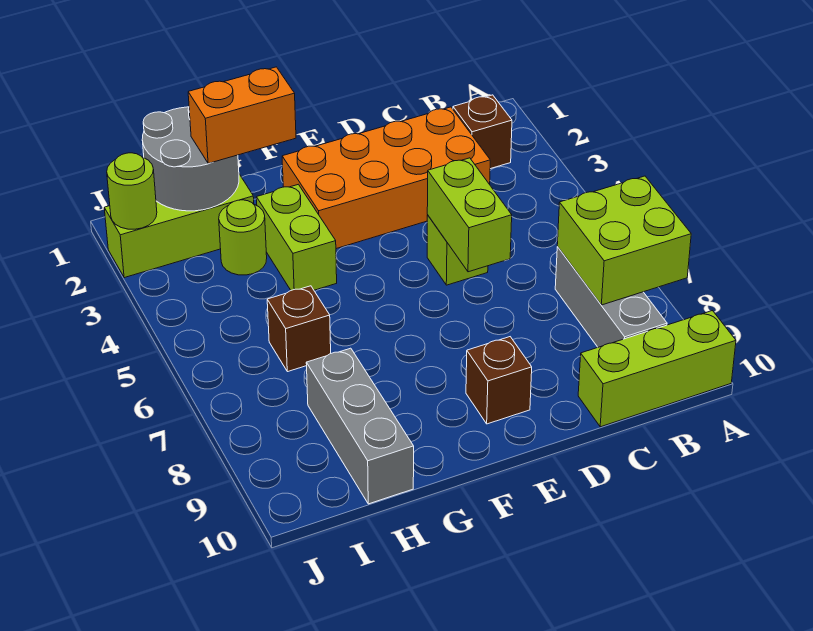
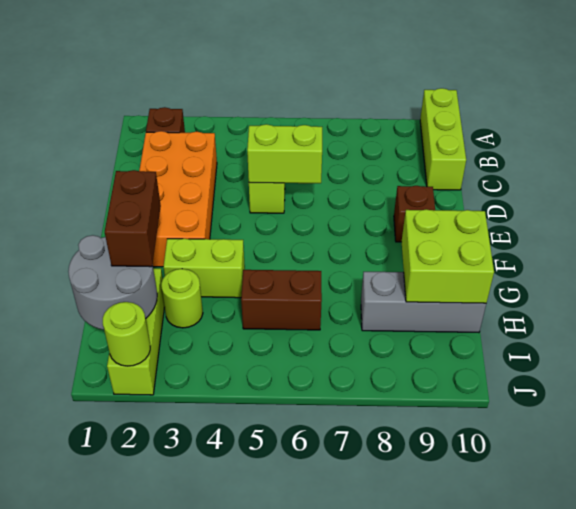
lime 2x2 brick [557,176,691,305] -> lime 2x2 brick moved to [402,209,494,303]
grey 1x3 brick [555,247,667,347] -> none
orange 1x2 brick [188,67,296,163] -> brown 1x2 brick [105,170,161,267]
brown 1x1 brick [267,286,331,372] -> brown 1x2 brick [241,270,322,330]

